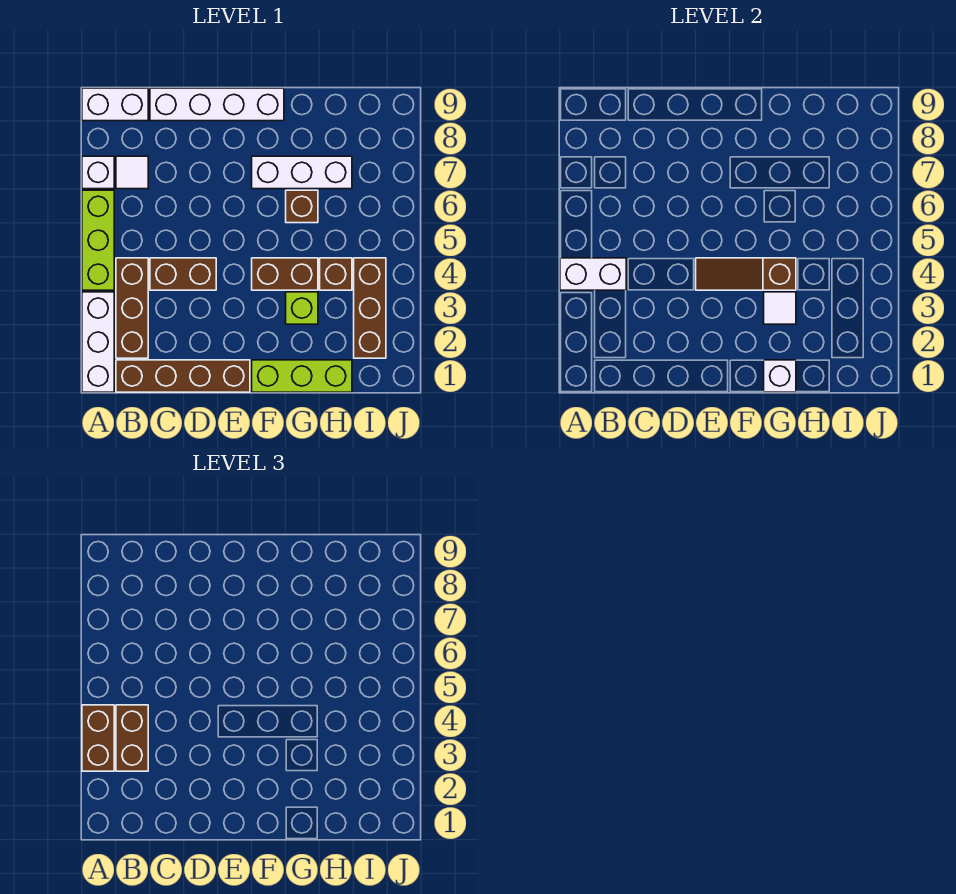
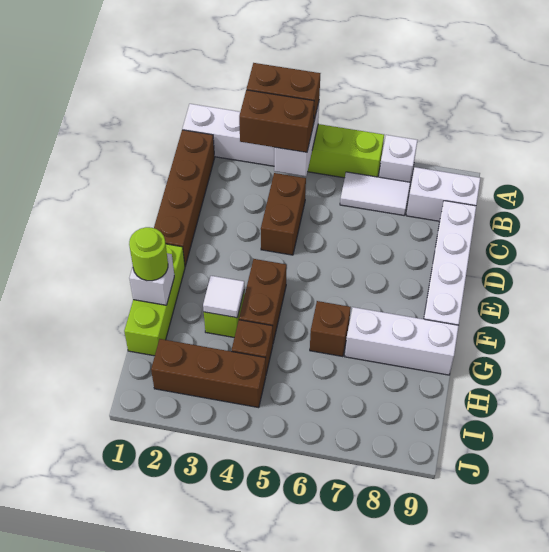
white 1x2 brick [82,88,148,121] -> white 1x2 brick turned to [406,167,480,221]
brown 1x3 brick [116,258,148,358] -> none
white 1x1 tile [116,156,148,189] -> white 1x2 tile [340,172,410,215]
brown 1x3 slope [696,258,796,290] -> none
white 1x3 brick [252,156,352,189] -> white 1x3 brick turned to [345,307,459,375]
none -> lime 1x1 round brick [129,227,168,281]

